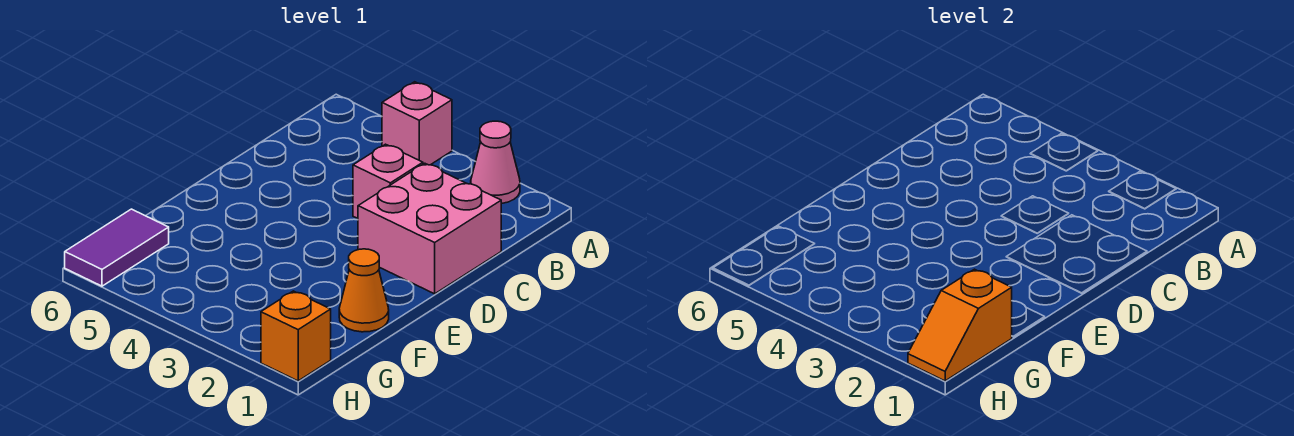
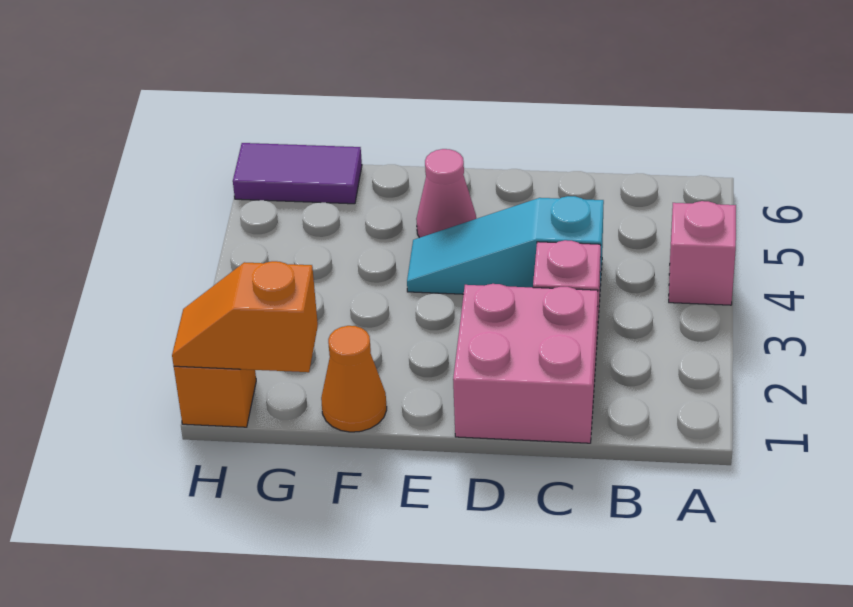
pink 1x1 cone [471,121,520,204] -> pink 1x1 cone moved to [416,149,476,238]
none -> cyan 1x3 slope [407,196,604,294]

